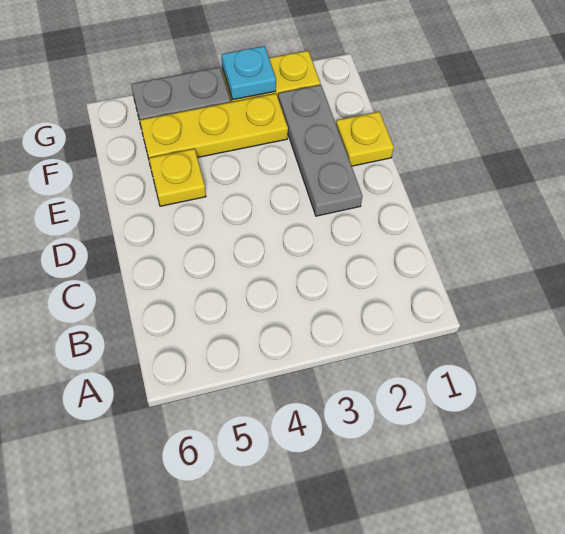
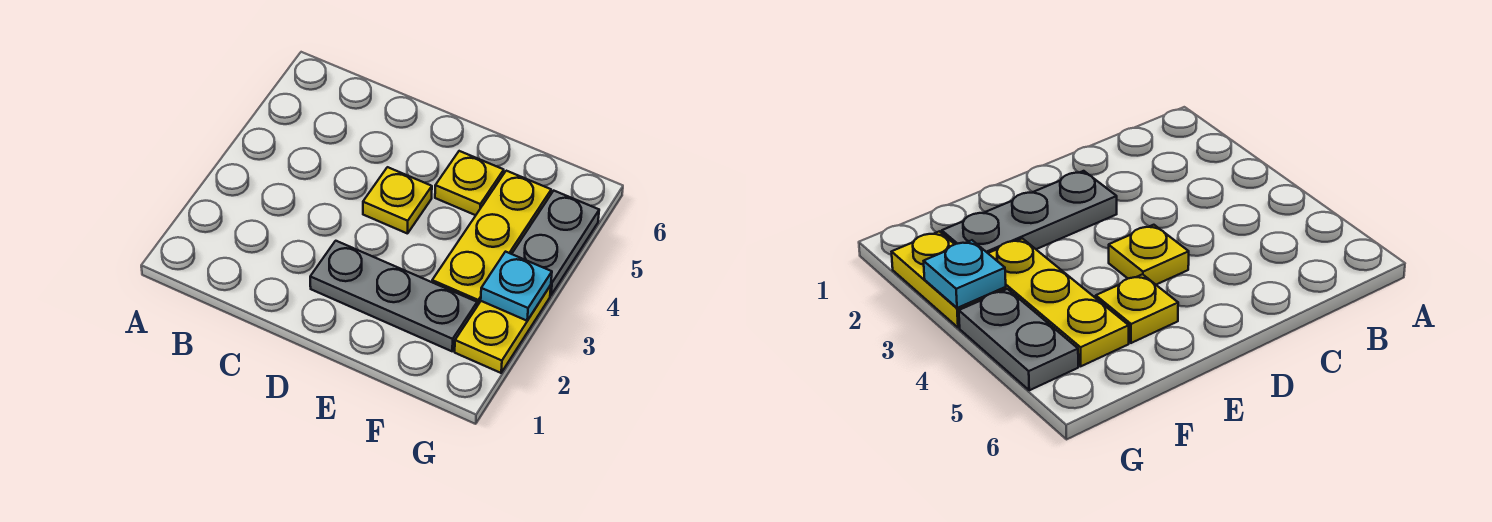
yellow 1x1 plate [336,112,394,166] -> yellow 1x1 plate moved to [363,167,432,234]

